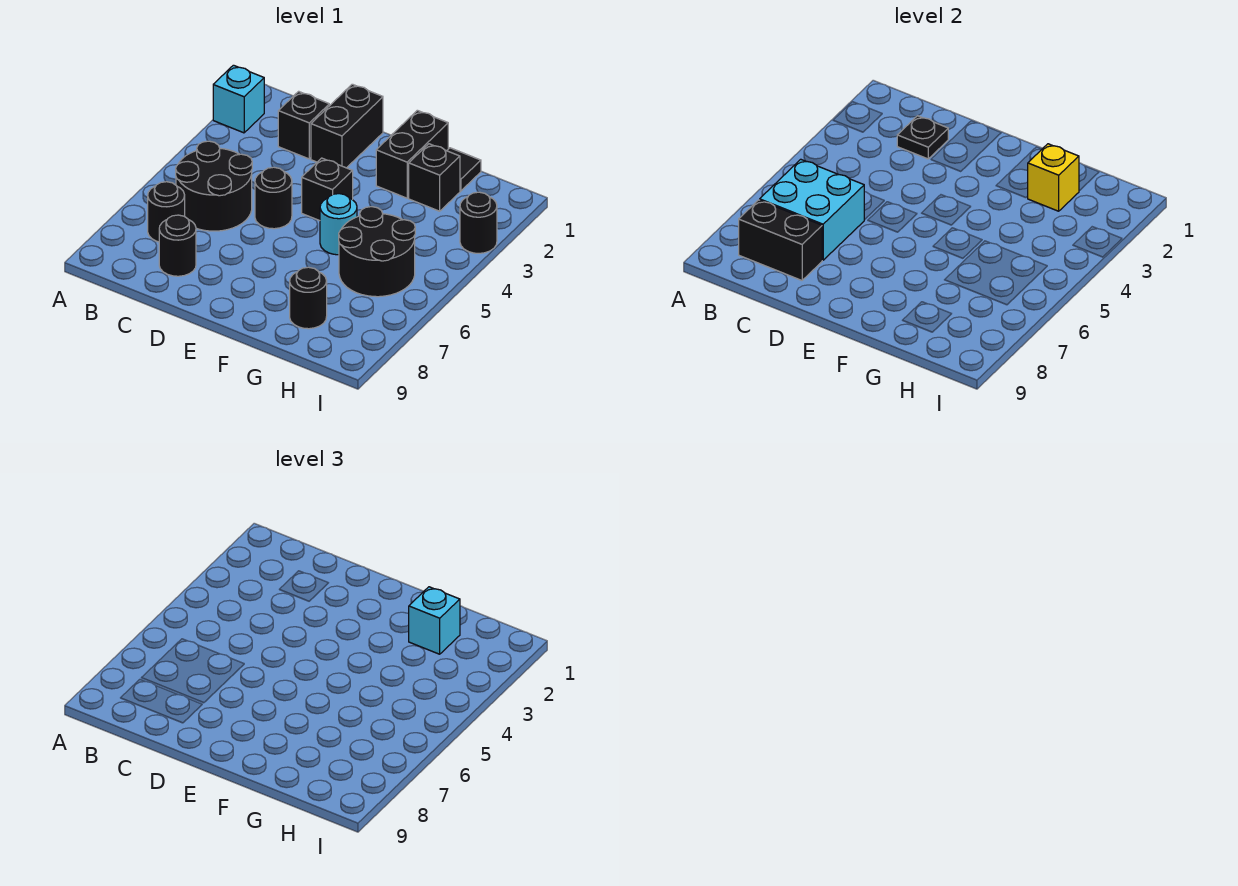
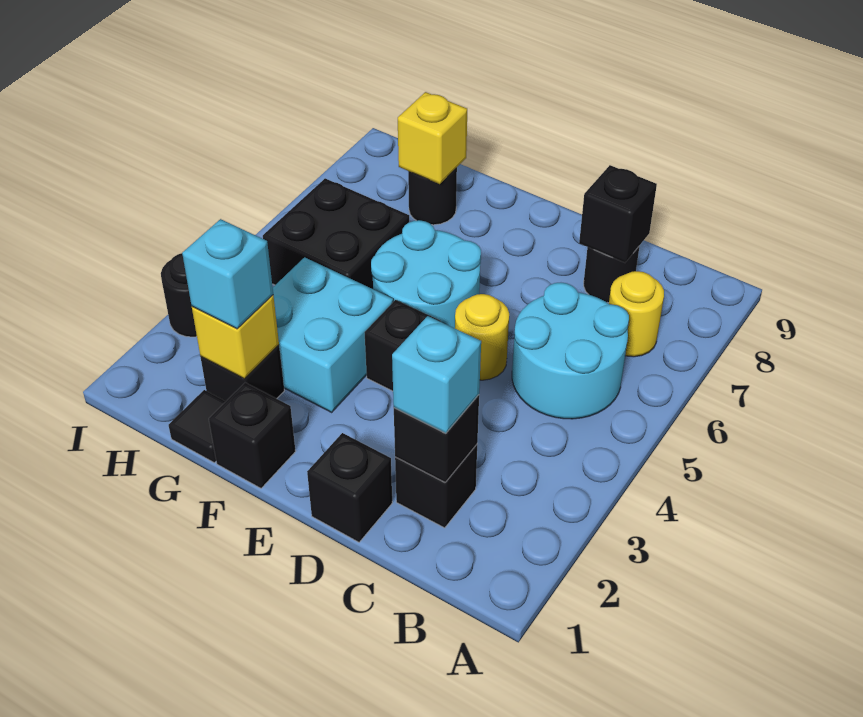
cyan 1x1 brick [213,65,264,133] -> cyan 1x1 brick moved to [392,316,481,433]
black 2x2 round brick [176,141,252,231] -> cyan 2x2 round brick [512,283,629,419]
cyan 2x2 brick [760,159,864,260] -> cyan 2x2 brick moved to [273,257,393,412]
black 1x1 round brick [148,182,185,242] -> yellow 1x1 round brick [609,271,664,357]
black 1x2 brick [739,200,822,280] -> black 1x1 brick [579,165,657,263]
black 1x1 plate [897,116,948,159] -> black 1x1 brick [394,395,479,482]
black 1x2 brick [311,84,383,168] -> black 1x1 brick [307,433,392,542]
black 1x1 round brick [255,167,292,229] -> yellow 1x1 round brick [455,294,509,380]
black 1x2 brick [376,110,448,198] -> black 1x1 brick [209,383,296,488]
cyan 1x1 round brick [320,194,357,255] -> cyan 2x2 round brick [371,220,481,328]
black 2x2 round brick [339,207,415,297] -> black 2x2 brick [263,178,409,289]
none -> yellow 1x1 brick [398,92,467,184]

